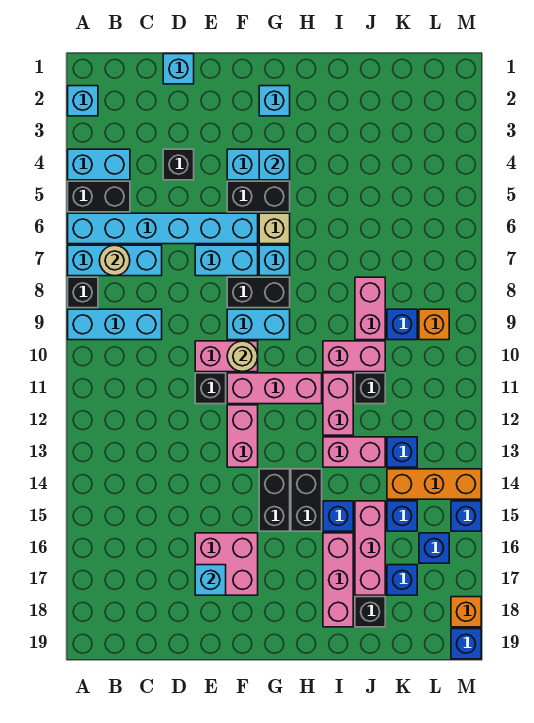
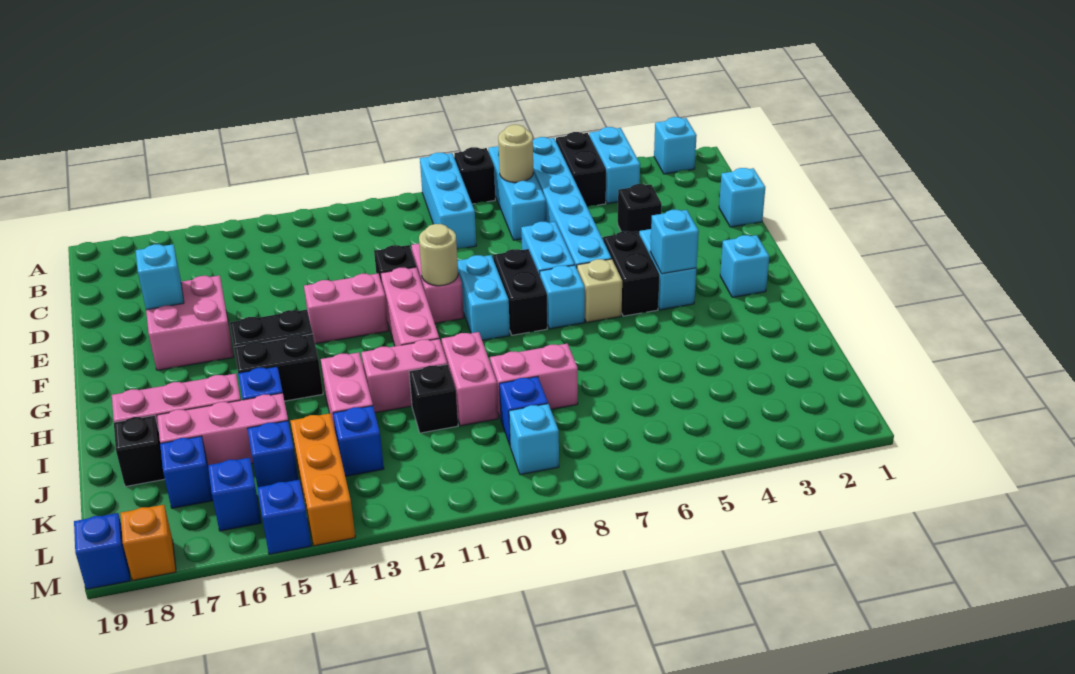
orange 1x1 brick [419,309,449,340] -> cyan 1x1 brick [509,404,559,475]

